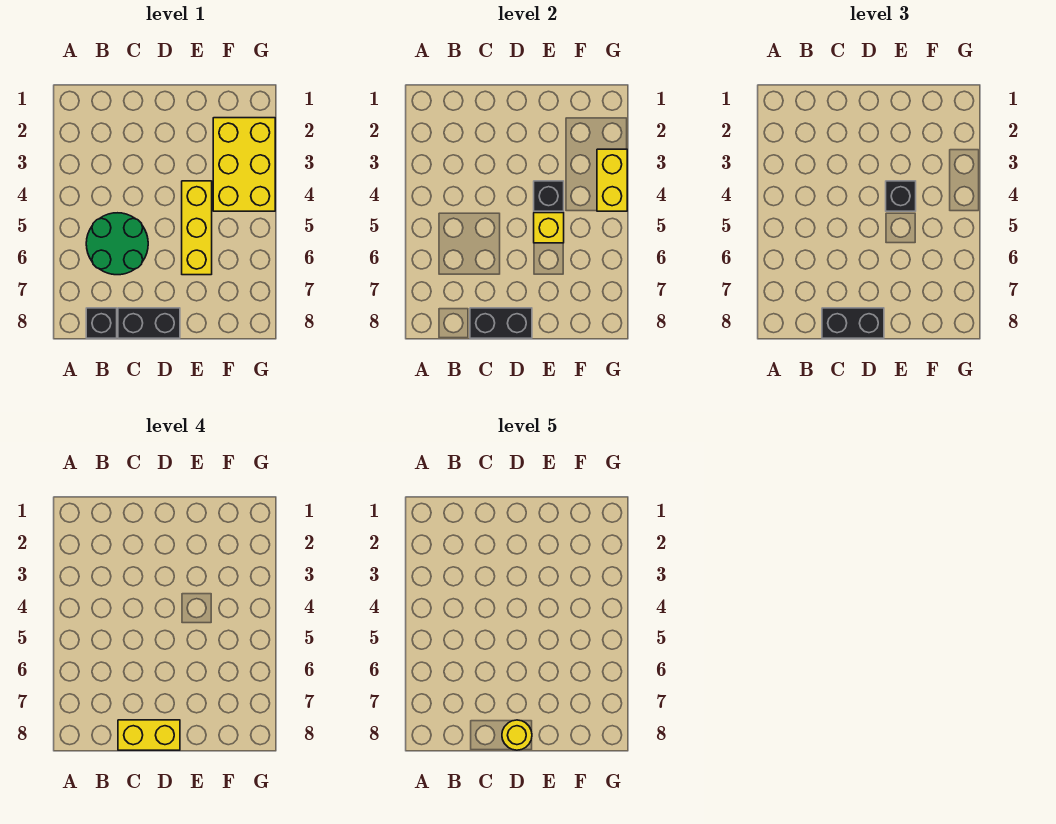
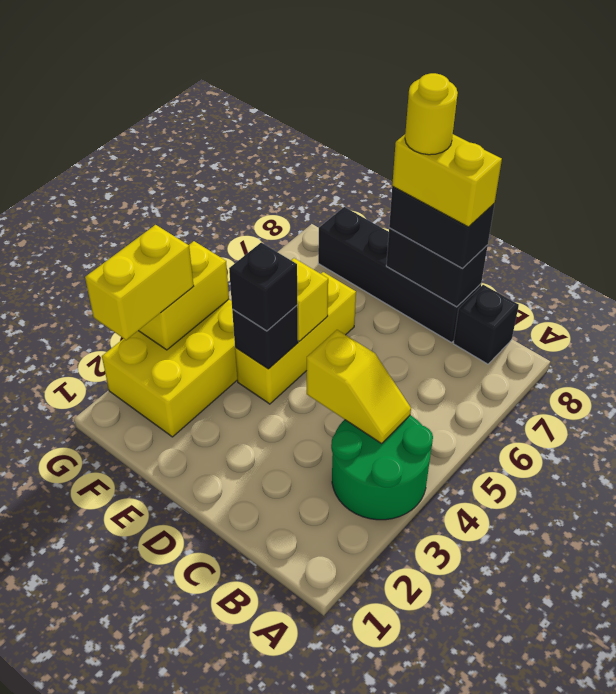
none -> yellow 1x2 slope [307,330,411,444]
green 2x2 round brick [86,213,148,275] -> green 2x2 round brick moved to [331,415,433,520]
black 1x2 brick [118,308,180,338] -> black 1x4 brick [318,207,481,343]
none -> yellow 1x2 brick [85,225,194,340]

